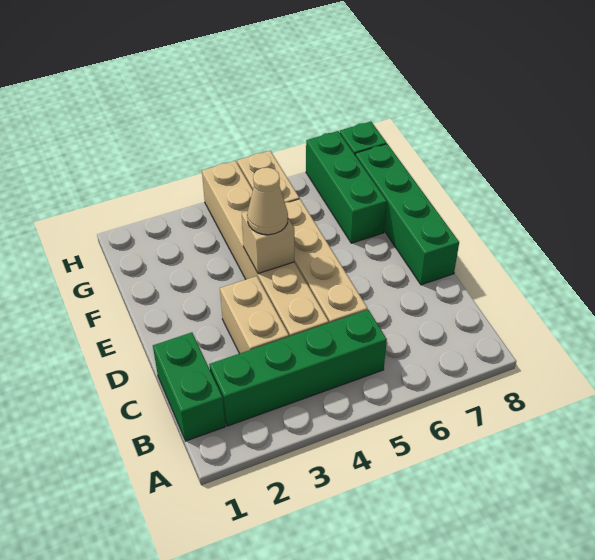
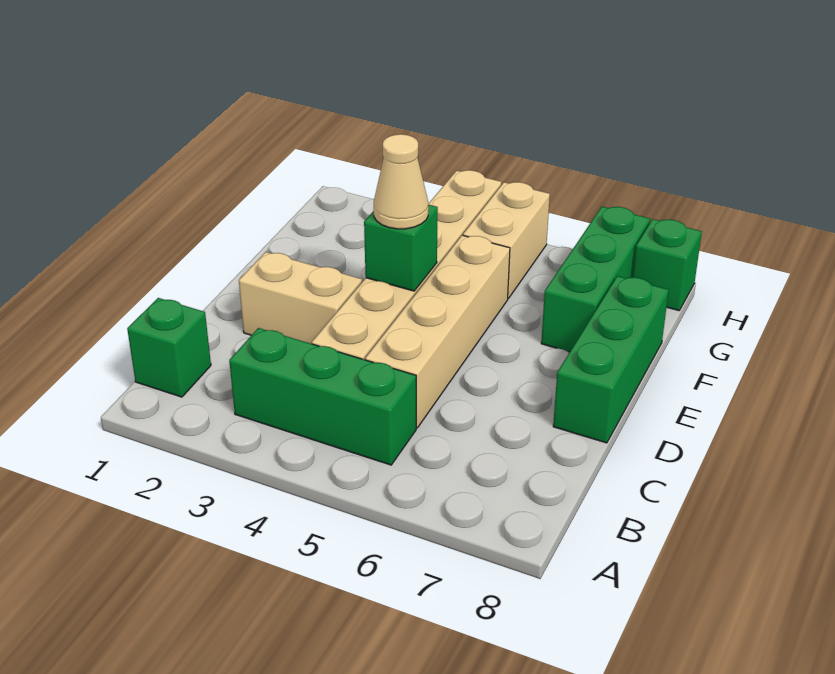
green 1x2 brick [153,332,225,441] -> green 1x1 brick [127,298,211,397]
green 1x4 brick [209,310,387,426] -> green 1x3 brick [229,328,416,465]
tan 1x2 brick [220,276,289,353] -> tan 1x2 brick turned to [239,252,362,344]
green 1x4 brick [355,144,459,285] -> green 1x3 brick [553,276,669,443]
tan 1x1 brick [242,211,294,274] -> green 1x1 brick [364,205,438,291]

